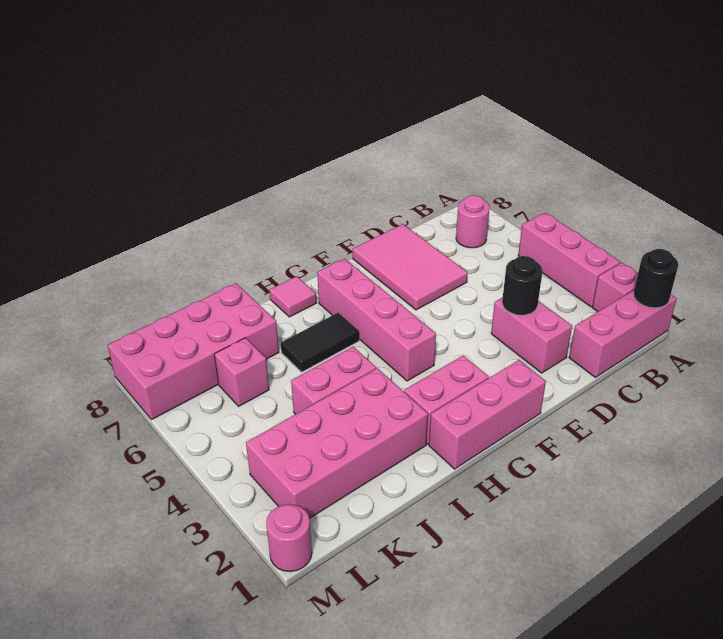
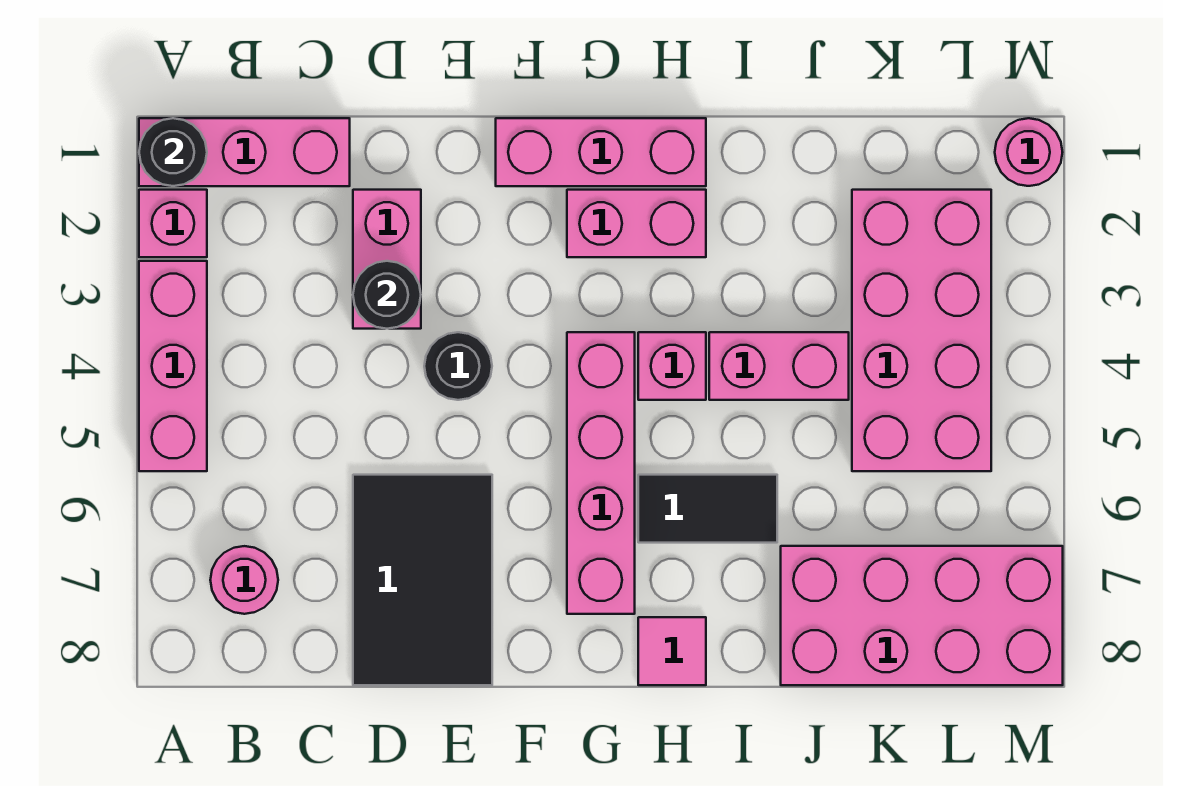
pink 2x3 tile [353,224,468,310] -> black 2x3 tile [353,475,492,685]
none -> black 1x1 round brick [424,332,492,400]
pink 2x4 brick [246,368,428,519] -> pink 2x4 brick turned to [852,190,991,471]
pink 1x1 brick [214,338,269,406] -> pink 1x1 brick moved to [638,332,706,400]

